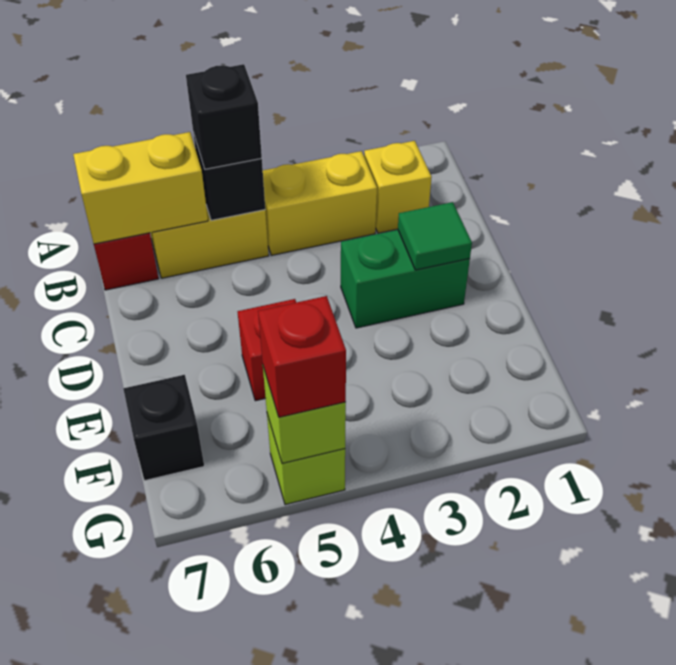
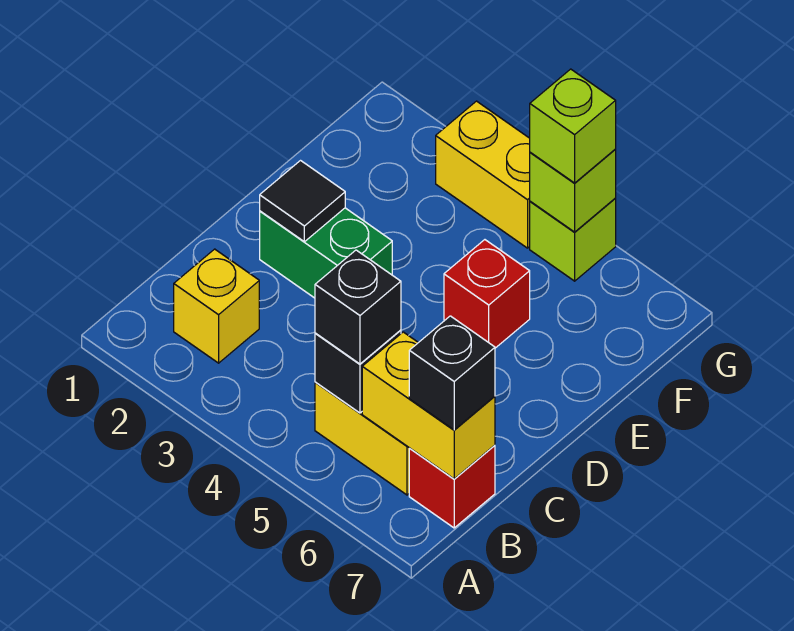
yellow 1x2 brick [263,151,377,255] -> yellow 1x2 brick moved to [436,101,530,248]
green 1x1 tile [398,202,472,270] -> black 1x1 tile [260,161,345,242]
black 1x1 brick [123,375,204,481] -> black 1x1 brick moved to [409,316,495,430]
red 1x1 brick [258,296,346,417] -> lime 1x1 brick [530,69,616,183]

